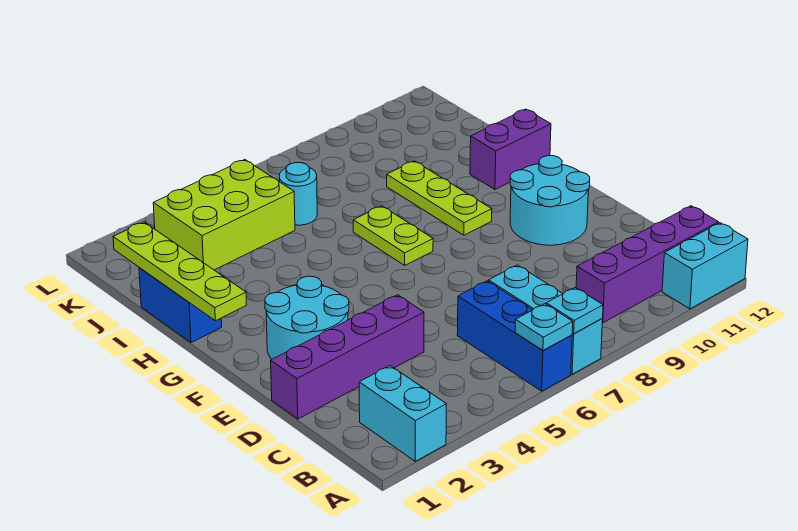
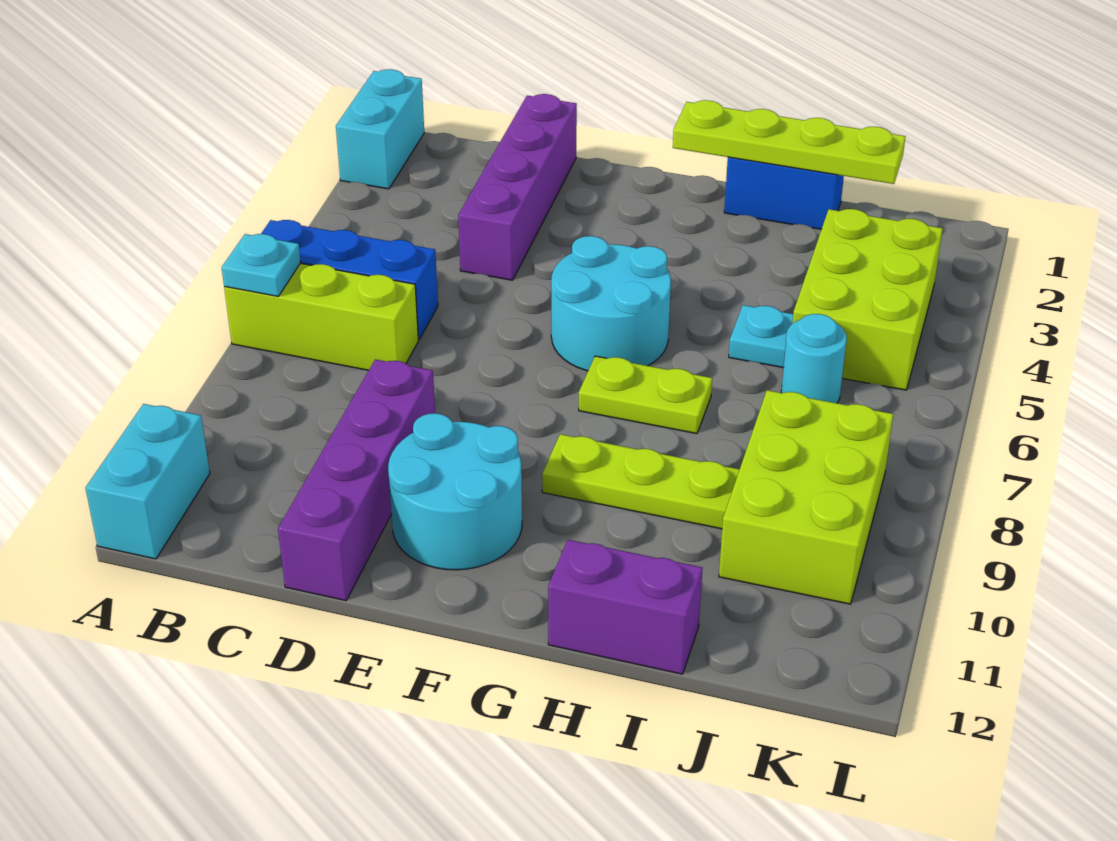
cyan 1x2 brick [359,366,447,461] -> cyan 1x2 brick turned to [336,69,424,189]
cyan 1x1 plate [515,304,573,351] -> cyan 1x1 plate moved to [729,305,793,368]
cyan 1x3 brick [489,265,603,374] -> lime 1x3 brick [224,263,418,371]
purple 1x4 brick [576,206,719,323] -> purple 1x4 brick moved to [278,359,435,601]
cyan 2x2 round brick [265,276,349,359] -> cyan 2x2 round brick moved to [551,236,671,371]
purple 1x2 brick [470,109,551,190] -> purple 1x2 brick turned to [548,540,703,674]
none -> lime 2x3 brick [719,390,893,604]

